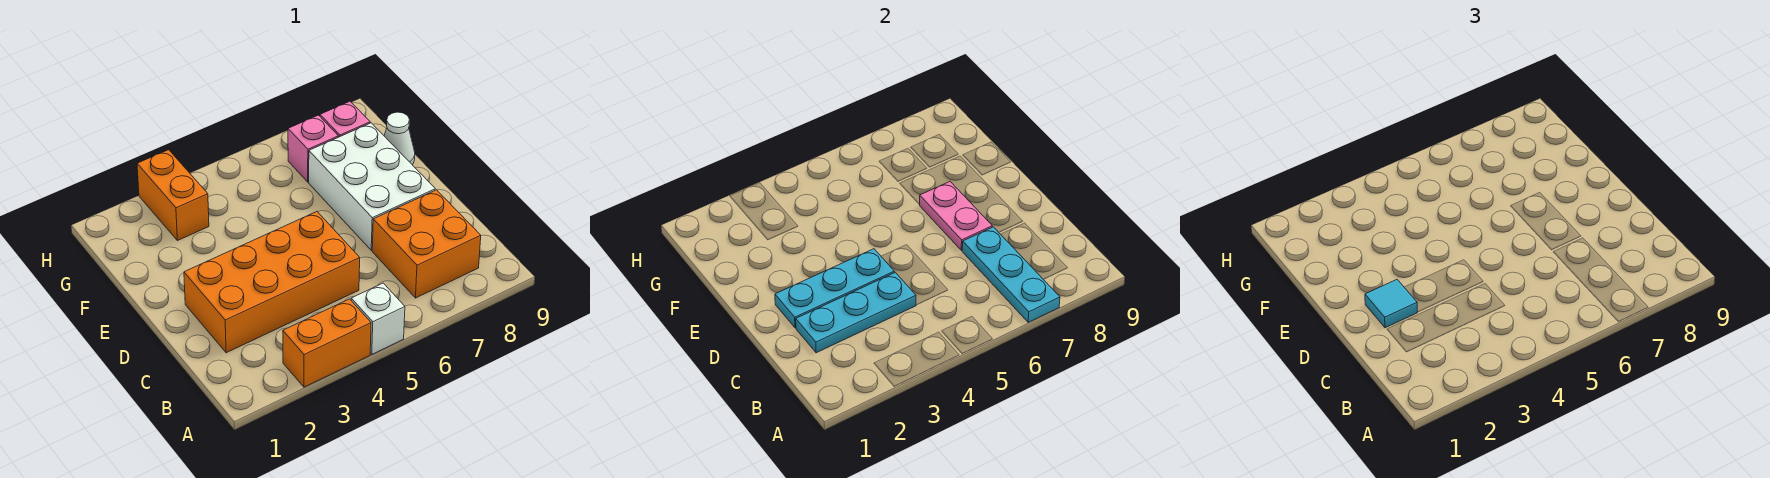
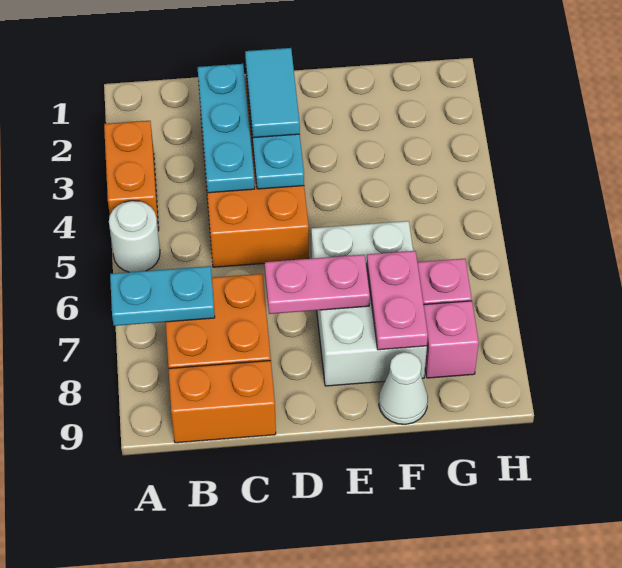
white 1x1 brick [351,283,405,354] -> white 1x1 round brick [109,201,160,272]
cyan 1x3 plate [962,227,1060,322] -> cyan 1x2 plate [110,266,215,326]
cyan 1x1 tile [1365,280,1417,328] -> cyan 1x2 tile [245,48,300,138]
white 2x3 brick [309,123,435,250] -> white 2x3 brick turned to [311,221,427,386]
none -> pink 1x2 plate [367,251,428,350]
orange 1x2 brick [137,150,209,241] -> orange 1x2 brick moved to [168,361,276,443]

